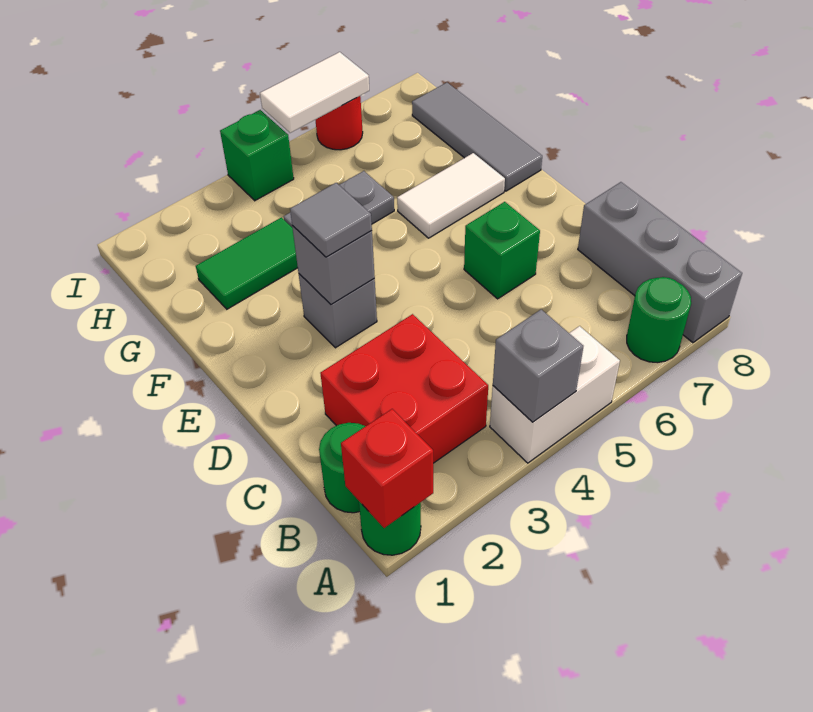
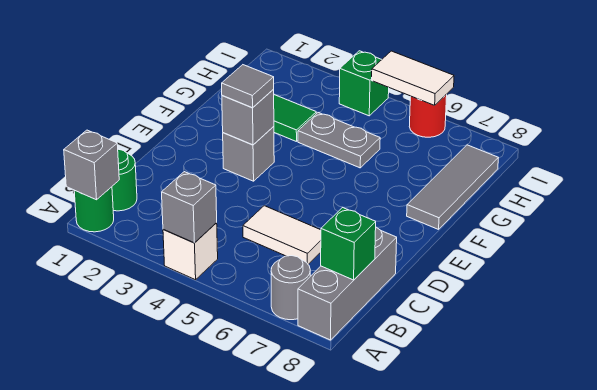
red 1x1 brick [341,409,433,528] -> grey 1x1 brick [64,130,119,200]
white 1x2 brick [490,326,620,463] -> white 1x1 brick [163,223,218,280]
green 1x1 round brick [627,277,691,363] -> grey 1x1 round brick [271,256,310,320]
red 2x2 brick [320,314,488,463] -> none
green 1x1 brick [464,202,540,299] -> green 1x1 brick moved to [321,208,376,280]
white 1x2 tile [397,153,505,238] -> white 1x2 tile moved to [243,206,321,264]

